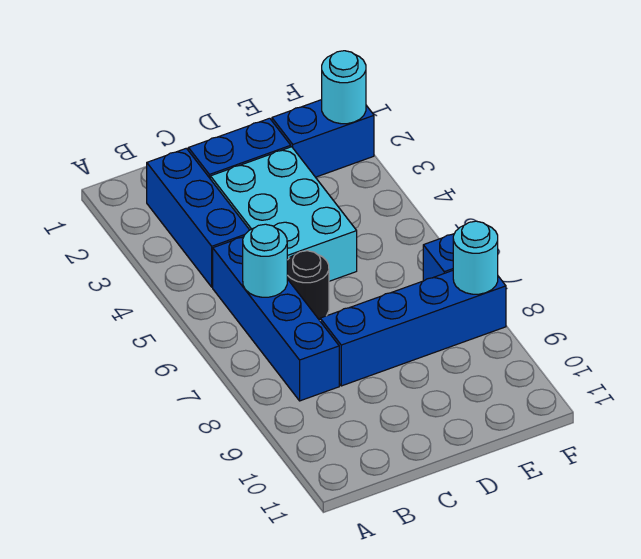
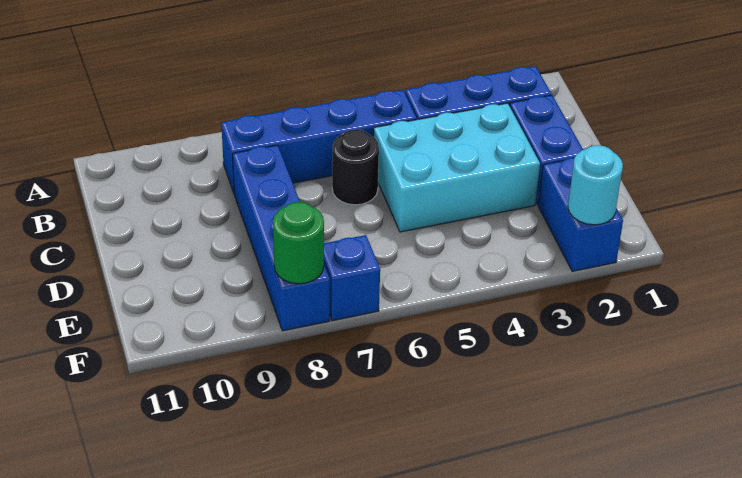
cyan 1x1 round brick [243,224,287,297] -> none
cyan 1x1 round brick [453,221,498,294] -> green 1x1 round brick [273,202,324,284]

